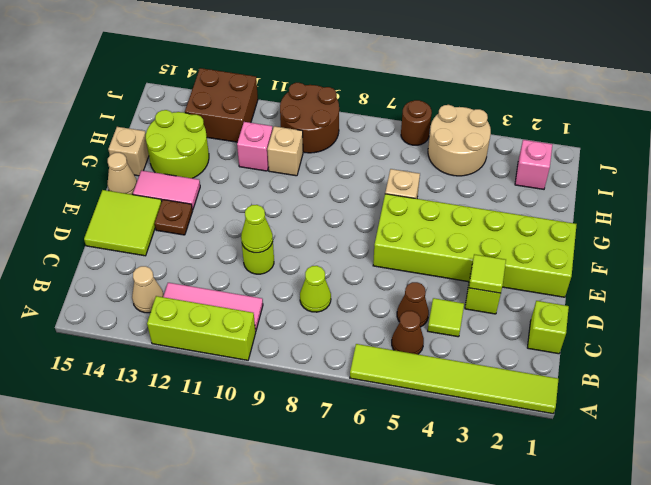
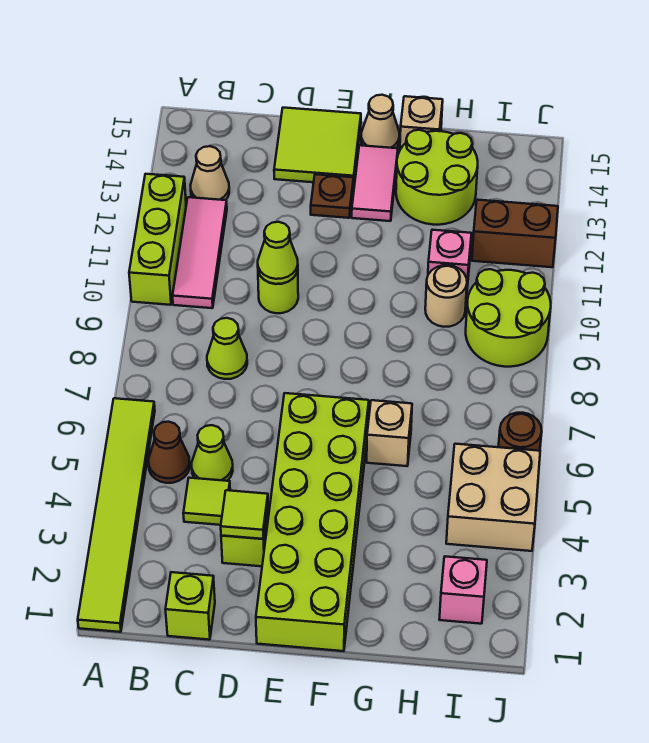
brown 1x1 cone [397,282,429,327] -> lime 1x1 cone [192,425,233,481]
tan 1x1 brick [267,126,303,176] -> tan 1x1 round brick [425,265,467,327]
tan 2x2 round brick [428,105,491,176] -> tan 2x2 brick [446,444,540,551]
brown 2x2 round brick [280,83,339,153] -> lime 2x2 round brick [466,269,551,367]
brown 2x2 brick [185,68,258,142] -> brown 1x2 brick [472,200,558,267]

